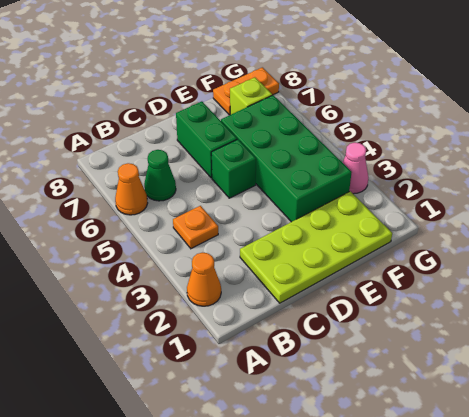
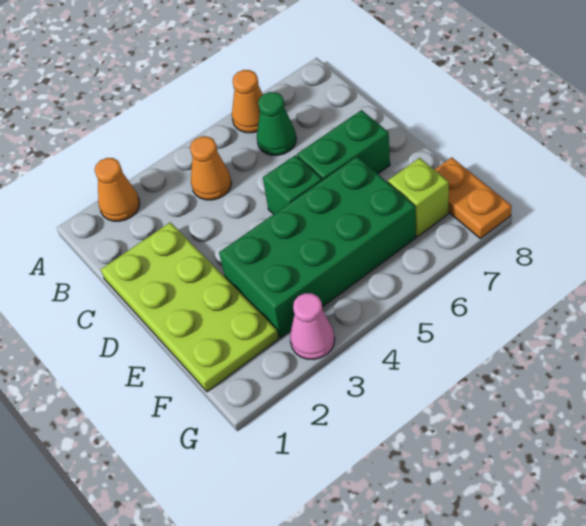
orange 1x1 plate [173,206,218,249] -> orange 1x1 cone [190,136,232,200]

